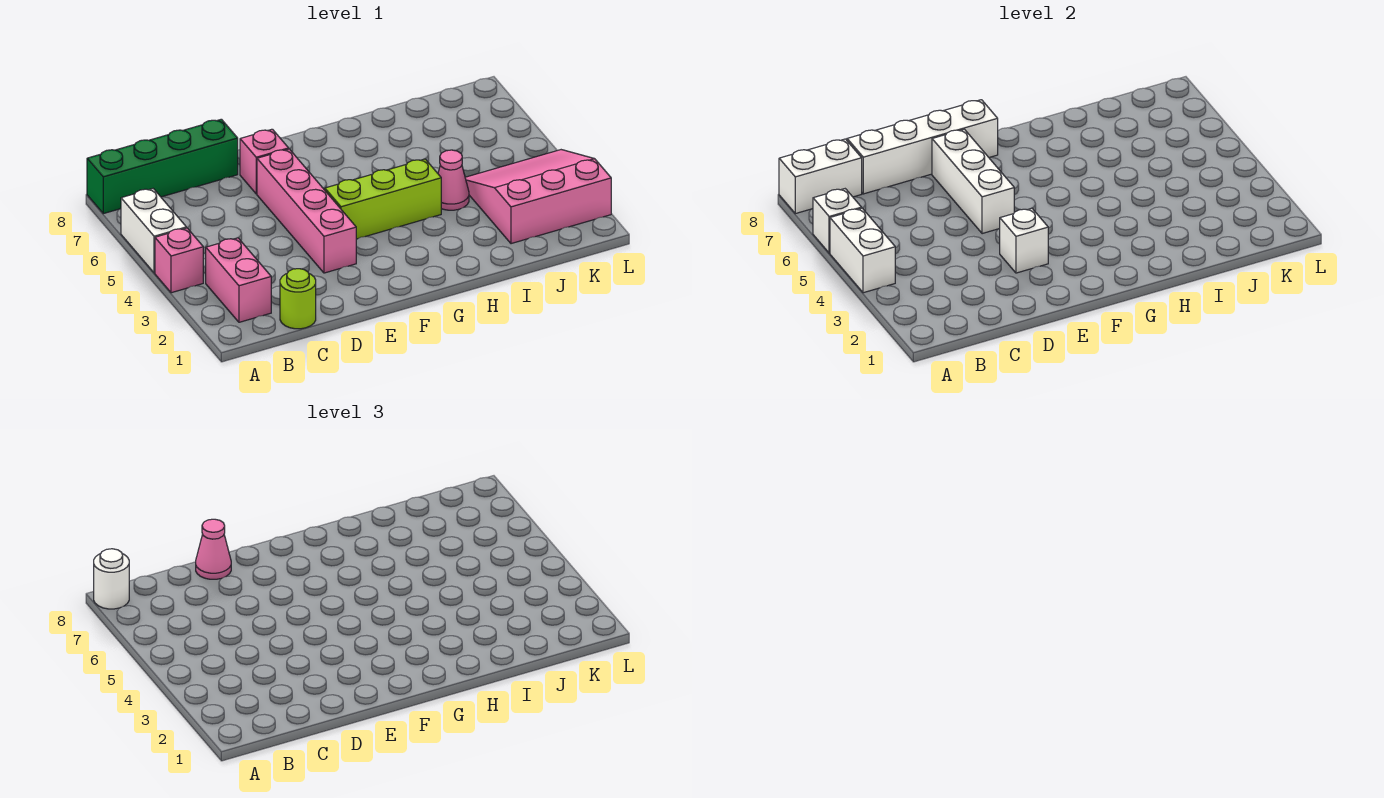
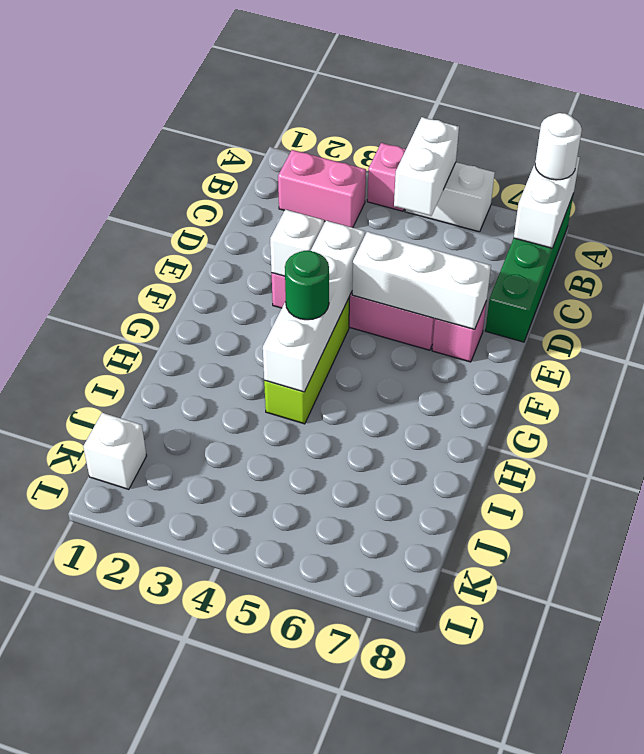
white 1x2 brick [830,208,895,293] -> white 1x2 brick turned to [394,117,459,216]
white 1x1 brick [813,189,862,253] -> white 1x1 brick moved to [83,413,146,489]
lime 1x1 round brick [280,269,316,329] -> none
white 1x4 brick [847,100,998,194] -> white 1x4 brick moved to [263,221,365,392]
pink 1x1 cone [196,519,231,579] -> none
none -> green 1x1 round brick [285,251,329,320]
pink 1x1 cone [438,150,469,210] -> none
pink 3x3 slope [465,150,611,244] -> none

